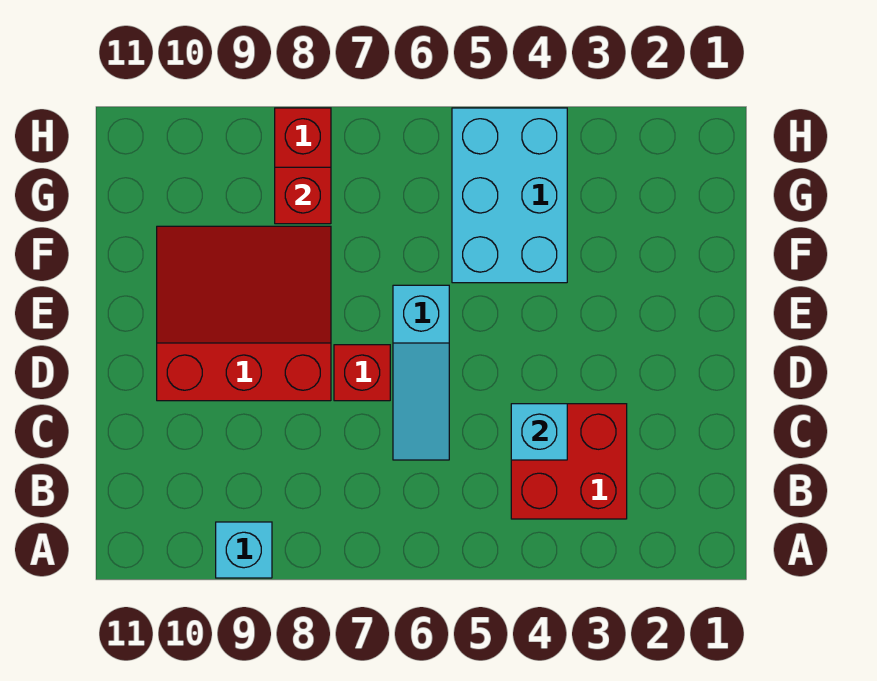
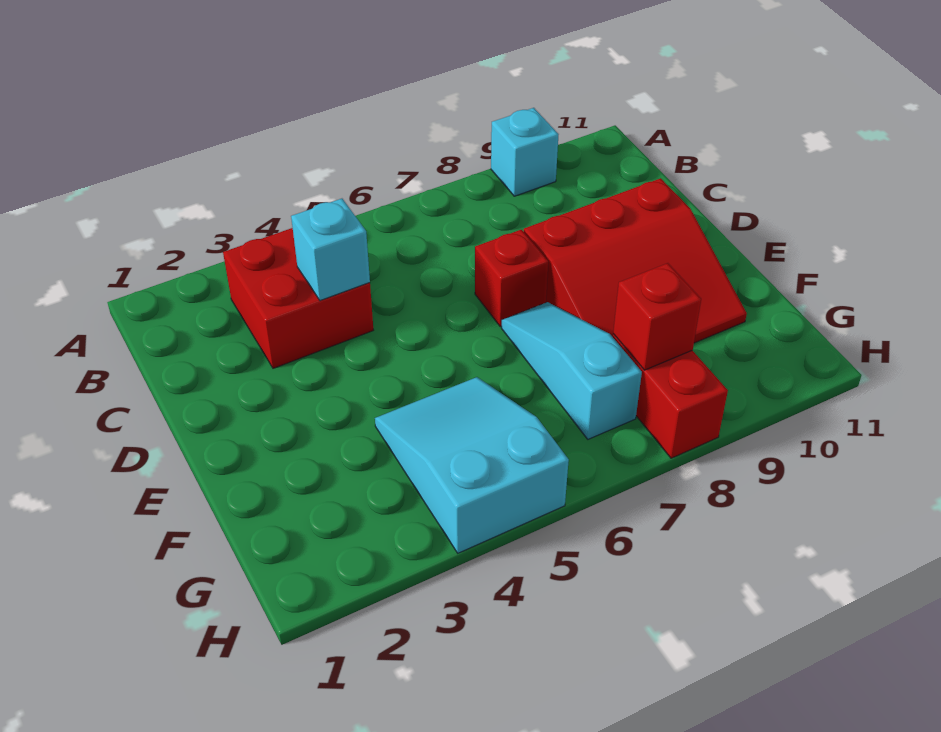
cyan 1x3 slope [393,285,449,460] -> cyan 1x3 slope moved to [502,302,642,439]
cyan 2x3 brick [452,108,567,283] -> cyan 2x3 slope [375,377,569,553]

